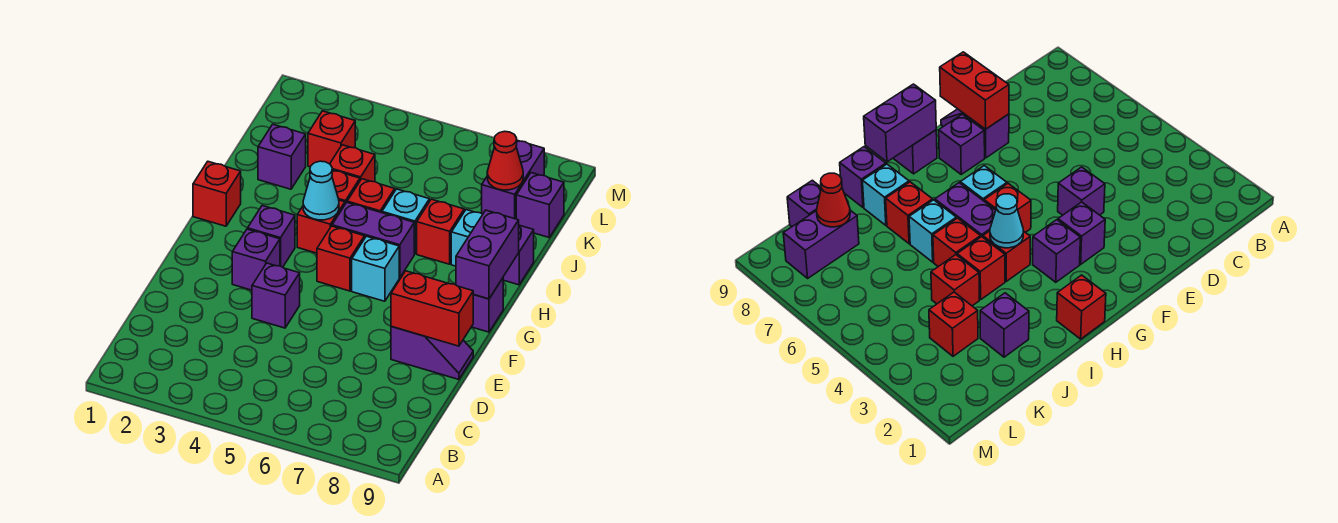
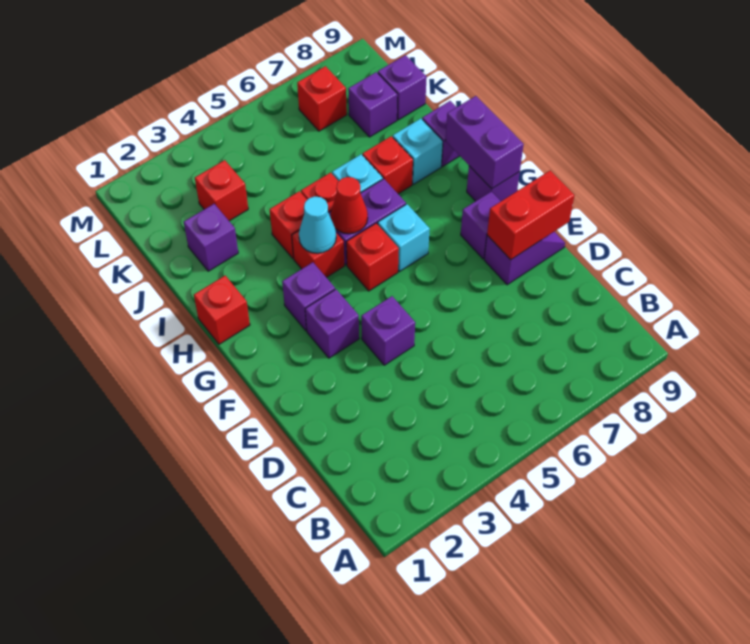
red 1x1 brick [330,145,375,182] -> red 1x1 brick moved to [297,66,347,131]
purple 1x2 brick [482,140,544,219] -> purple 1x1 brick [348,72,397,137]
red 1x1 cone [487,131,523,190] -> red 1x1 cone moved to [331,177,368,234]

